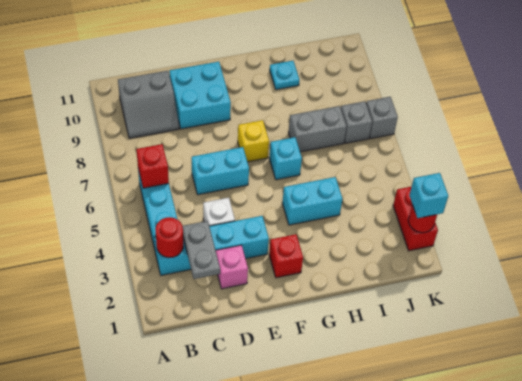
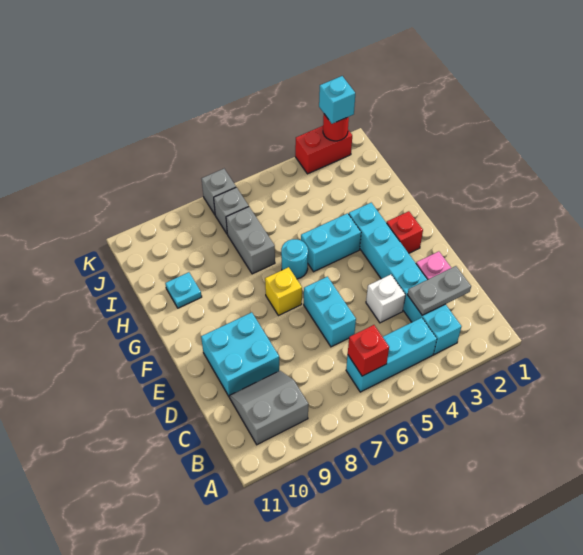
cyan 1x4 brick [154,216,269,275] -> cyan 1x6 brick [349,203,461,354]
red 1x1 round brick [155,217,183,258] -> none
grey 2x2 slope [118,71,179,138] -> grey 2x2 slope turned to [230,371,308,445]
cyan 1x2 brick [282,177,343,225] -> cyan 1x2 brick turned to [301,213,361,272]
cyan 1x1 brick [269,137,302,180] -> cyan 1x1 round brick [281,239,308,279]

